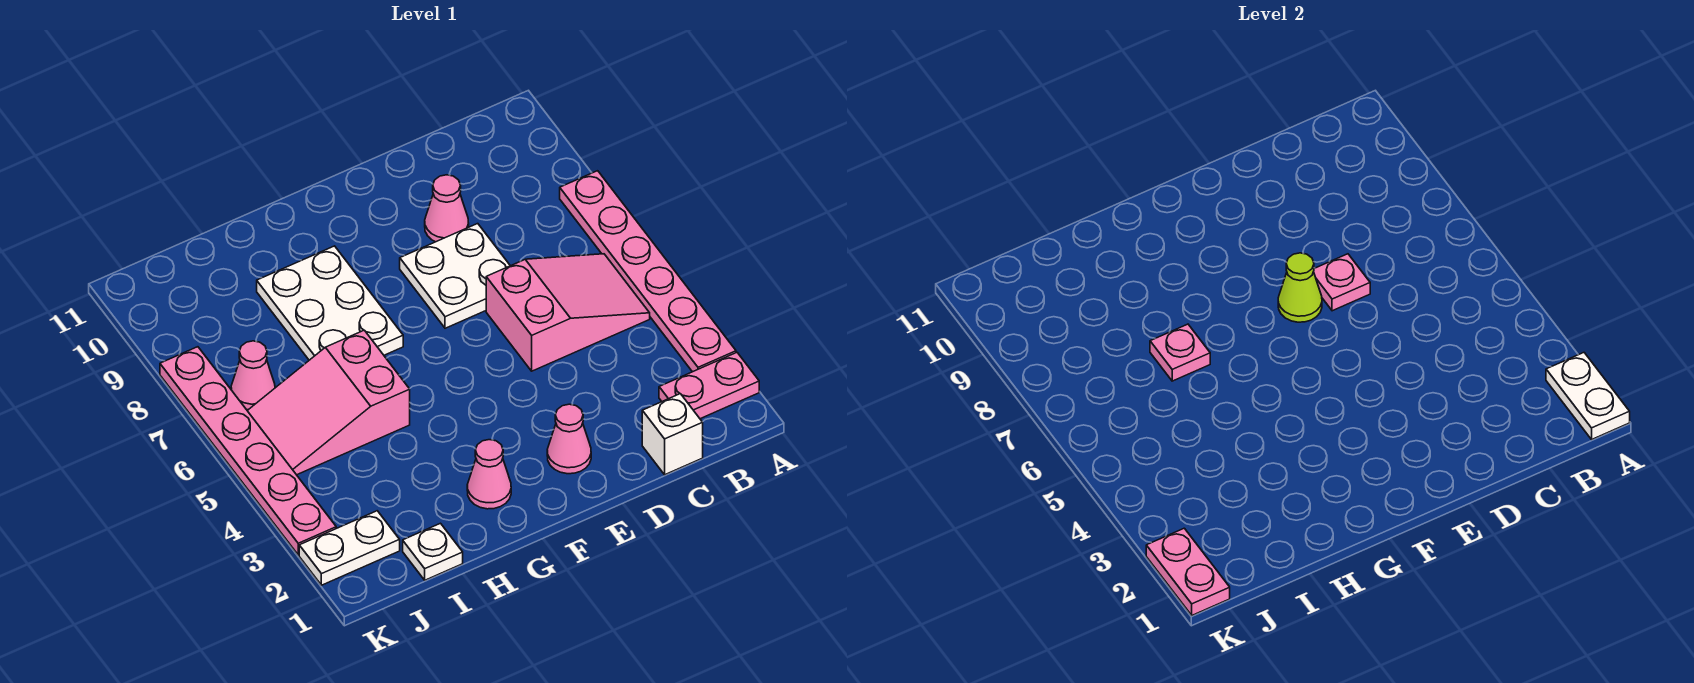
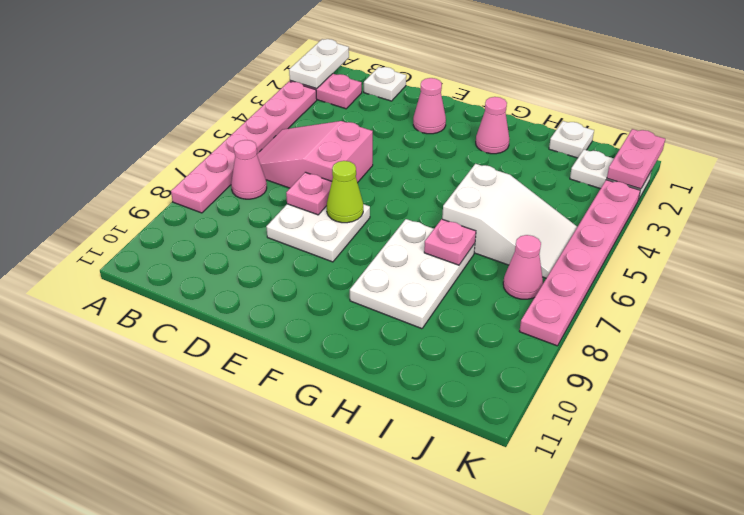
white 1x1 brick [642,394,703,475] -> white 1x1 plate [364,67,406,101]
pink 1x1 cone [425,175,469,242] -> pink 1x1 cone moved to [231,140,267,199]
pink 2x3 slope [247,330,410,475] -> white 2x3 slope [442,164,577,278]

